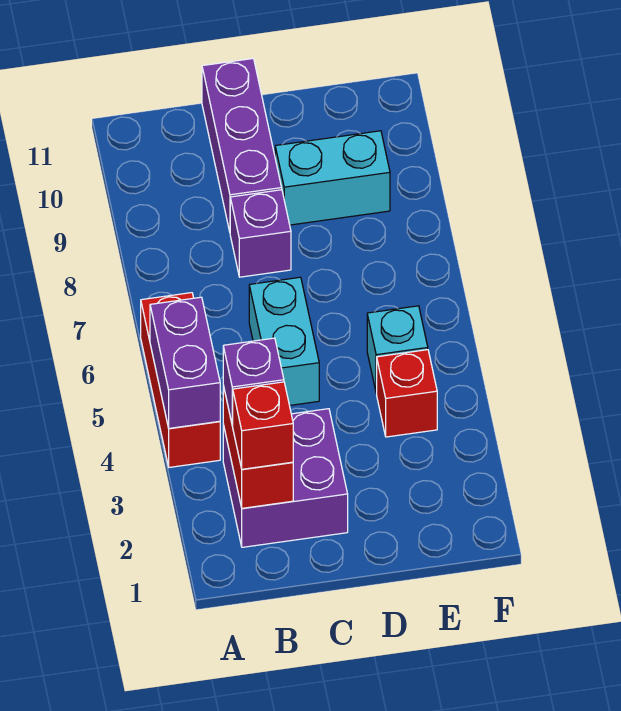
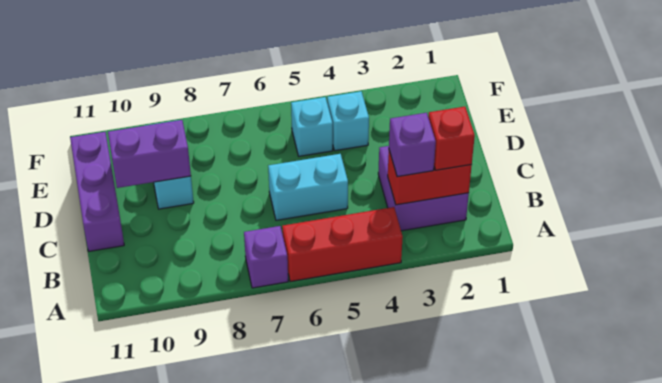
purple 1x2 brick [150,297,220,428] -> purple 1x2 brick moved to [108,120,191,188]
purple 1x1 brick [230,190,291,277] -> purple 1x1 brick moved to [244,226,288,288]
purple 1x3 brick [202,59,282,232] -> purple 1x3 brick turned to [70,132,124,251]
red 1x1 brick [377,350,437,437] -> cyan 1x1 brick [327,91,369,151]

